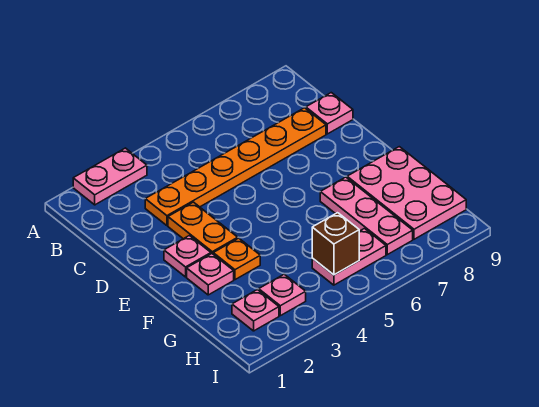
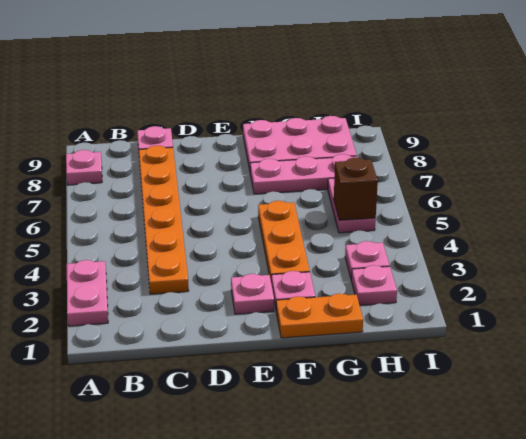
none -> pink 1x1 plate [66,150,102,185]
orange 1x2 plate [168,202,238,254] -> orange 1x2 plate moved to [276,293,363,338]
orange 1x1 plate [213,238,260,280] -> orange 1x3 plate [258,201,310,284]

